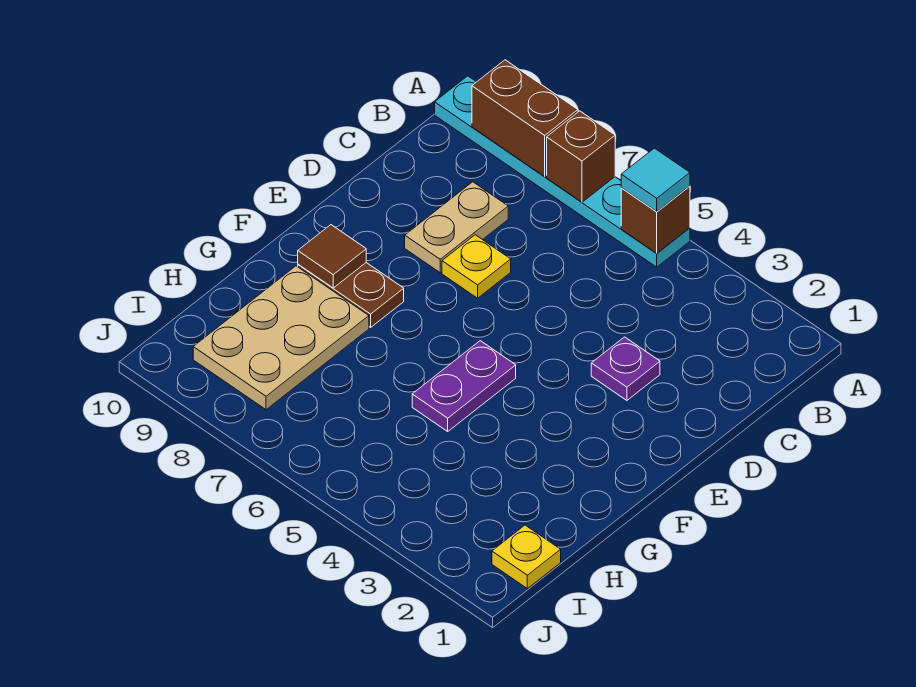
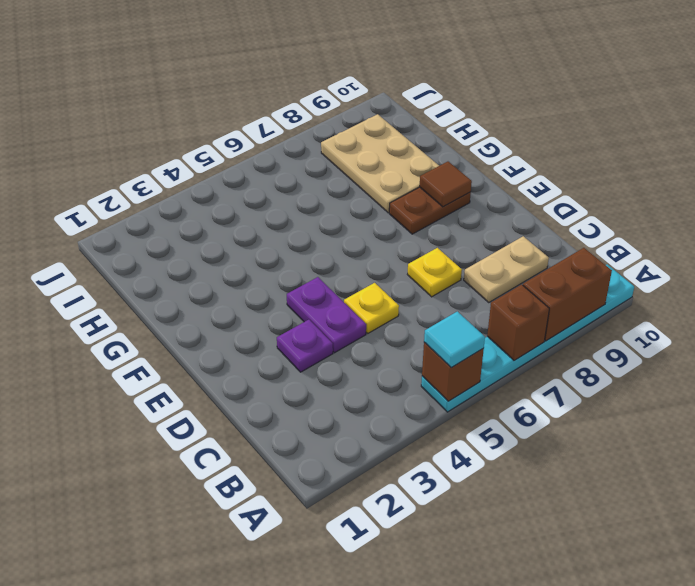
tan 1x2 plate [405,182,508,273] -> tan 1x2 plate turned to [464,236,549,302]
purple 1x2 plate [412,341,516,431] -> purple 1x2 plate moved to [287,277,366,353]
yellow 1x1 plate [492,525,561,589] -> yellow 1x1 plate moved to [344,283,399,333]

